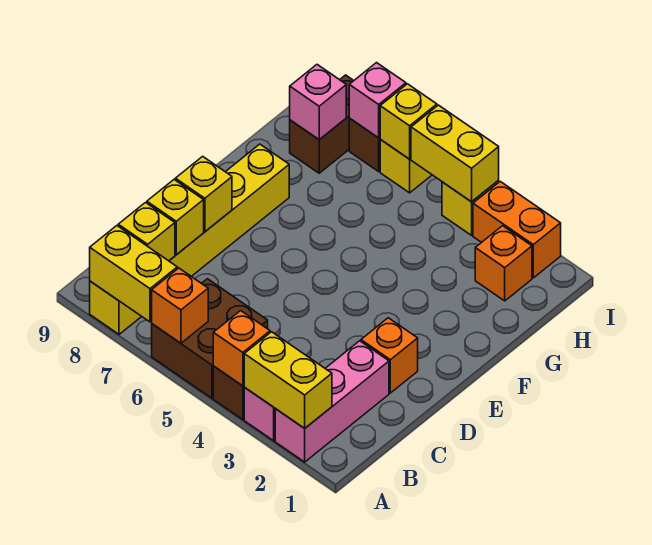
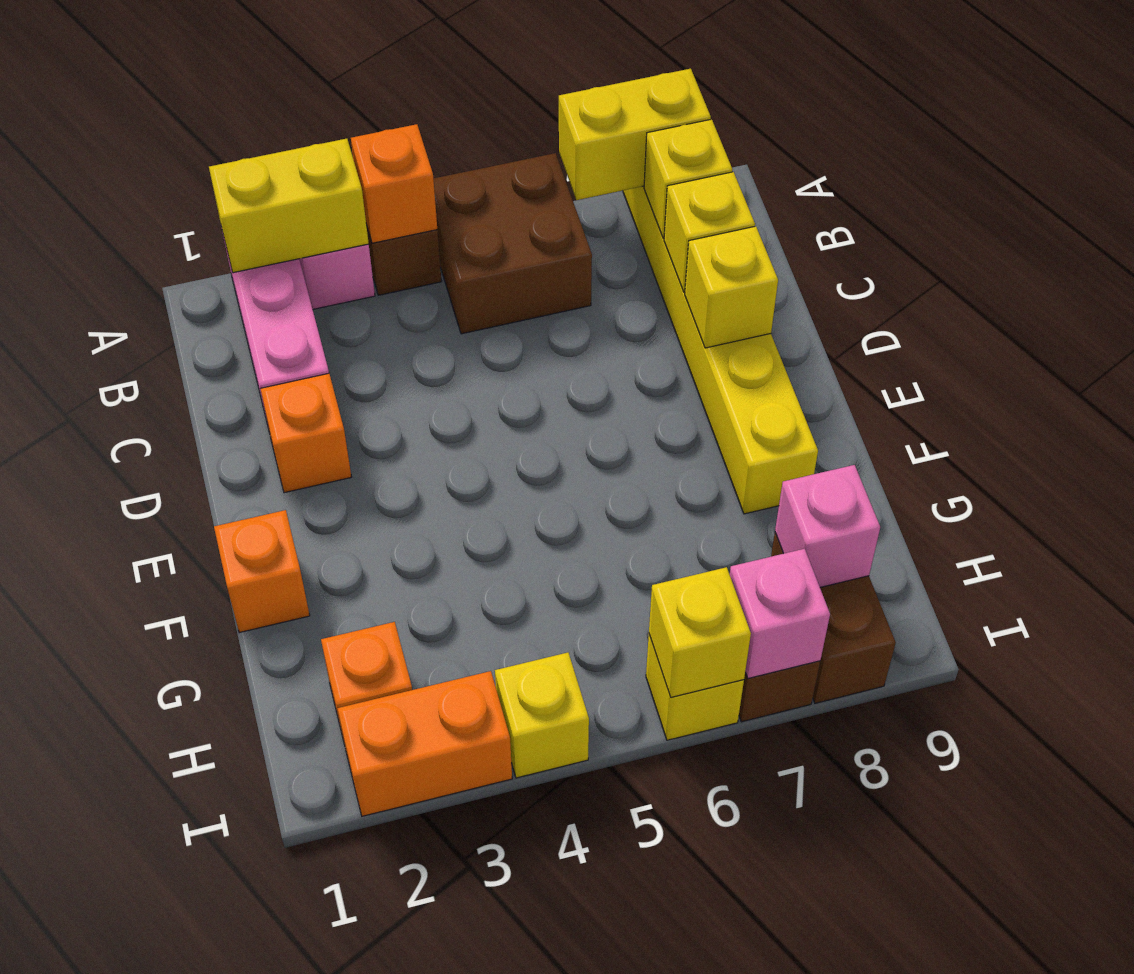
orange 1x1 brick [152,268,208,343] -> orange 1x1 brick moved to [214,510,310,633]
yellow 1x2 brick [411,105,499,202] -> none

